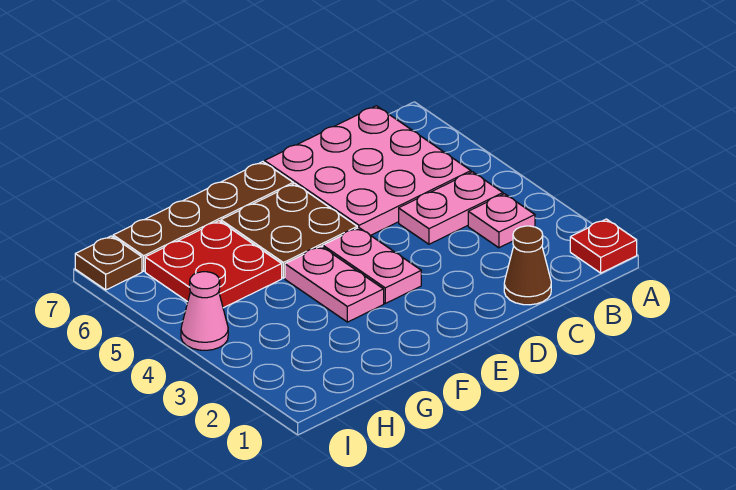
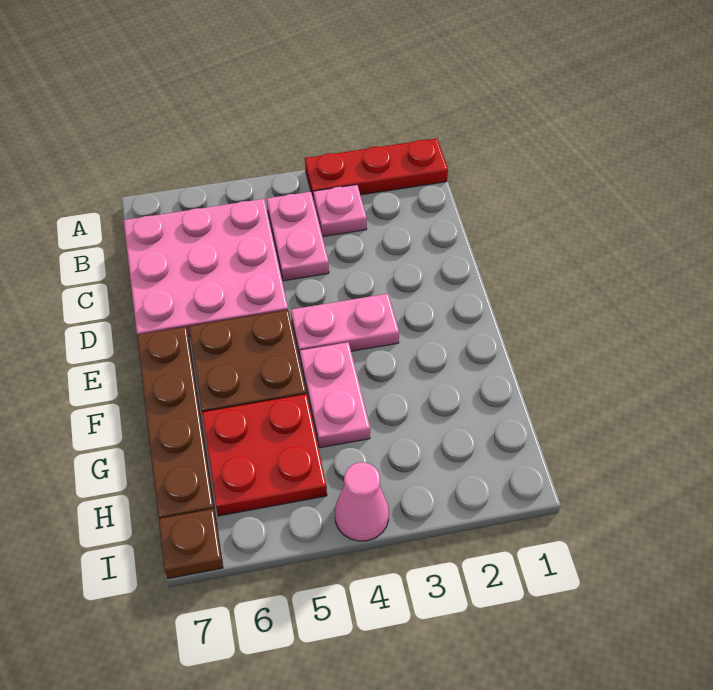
red 1x1 plate [570,219,637,273] -> red 1x3 plate [305,138,448,201]
brown 1x1 cone [504,226,551,305] -> none
pink 1x2 plate [285,246,384,322] -> pink 1x2 plate turned to [300,342,370,448]

